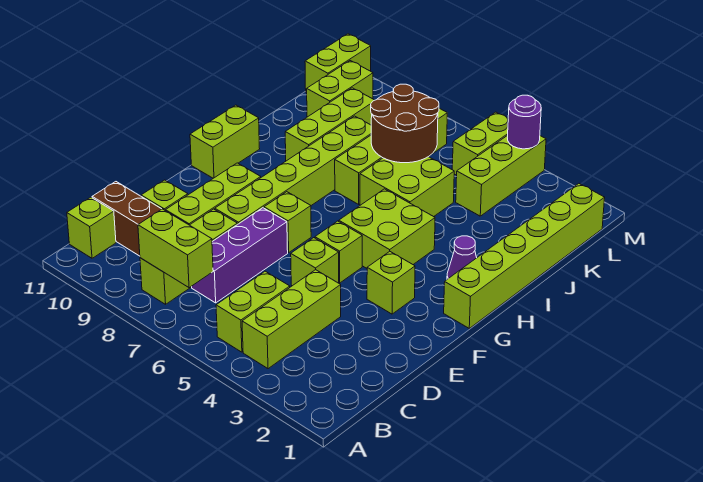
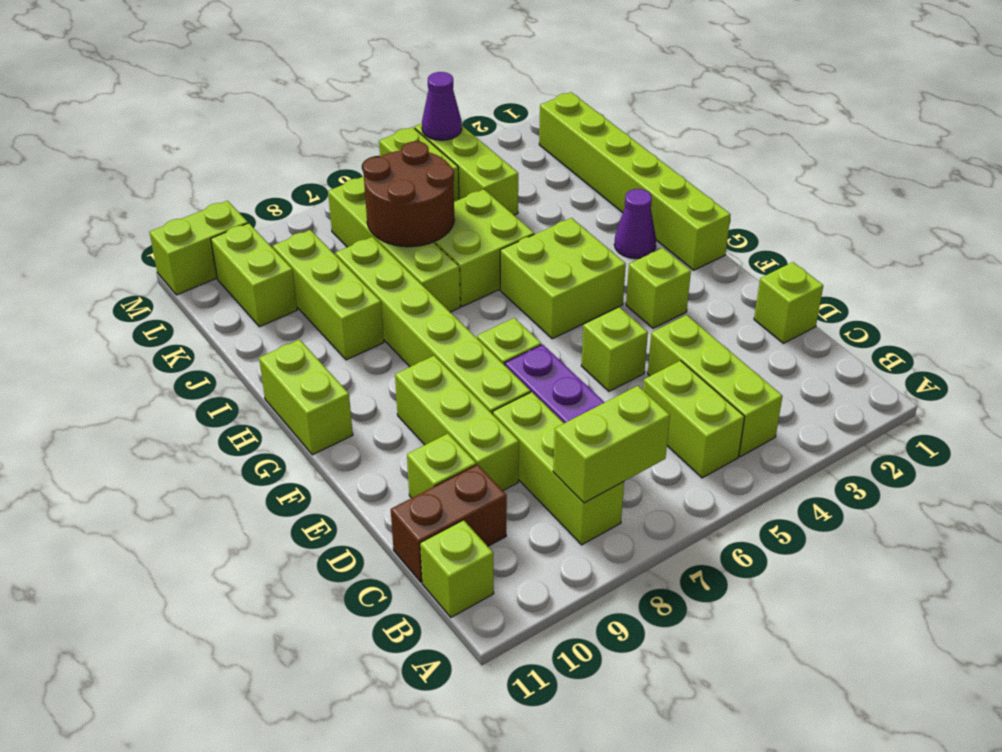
lime 1x1 brick [315,221,362,283] -> lime 1x1 brick moved to [754,262,823,343]
lime 1x2 brick [305,34,371,93] -> lime 1x2 brick turned to [150,201,248,295]
purple 1x1 round brick [508,95,541,149] -> purple 1x1 cone [422,72,462,140]

